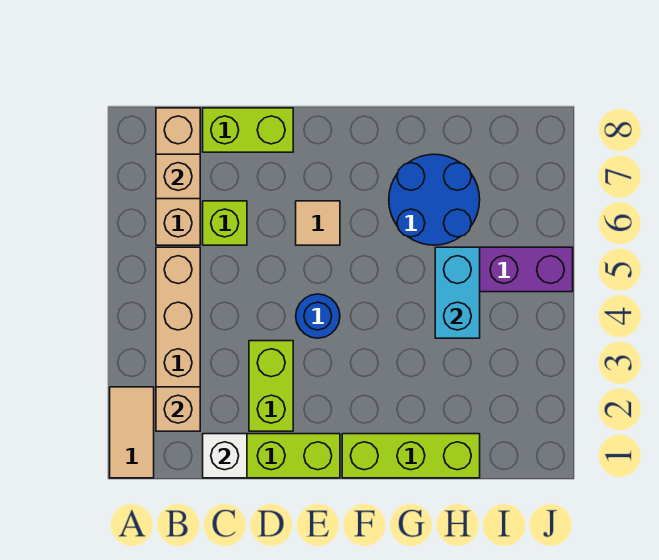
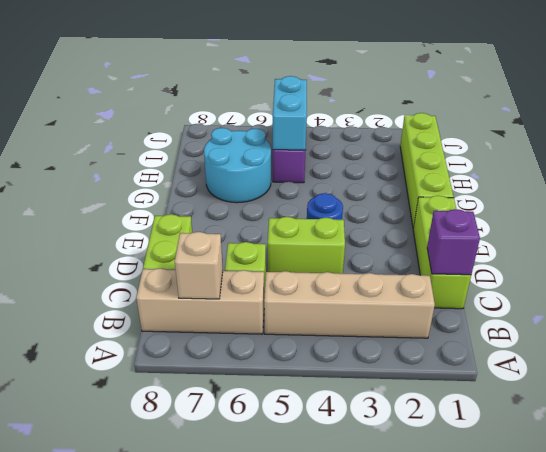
tan 1x2 tile [110,387,154,478] -> none
tan 1x1 brick [156,387,200,431] -> none
white 1x1 brick [203,434,247,478] -> purple 1x1 brick [427,209,480,275]
lime 1x2 brick [249,341,293,431] -> lime 1x2 brick moved to [268,217,345,274]
tan 1x1 tile [296,201,340,245] -> none
lime 1x3 brick [342,434,480,478] -> lime 1x4 brick [400,113,454,228]
blue 2x2 round brick [389,154,480,245] -> cyan 2x2 round brick [204,128,271,203]
cyan 1x2 brick [435,247,480,338] -> cyan 1x2 brick turned to [273,76,307,150]

